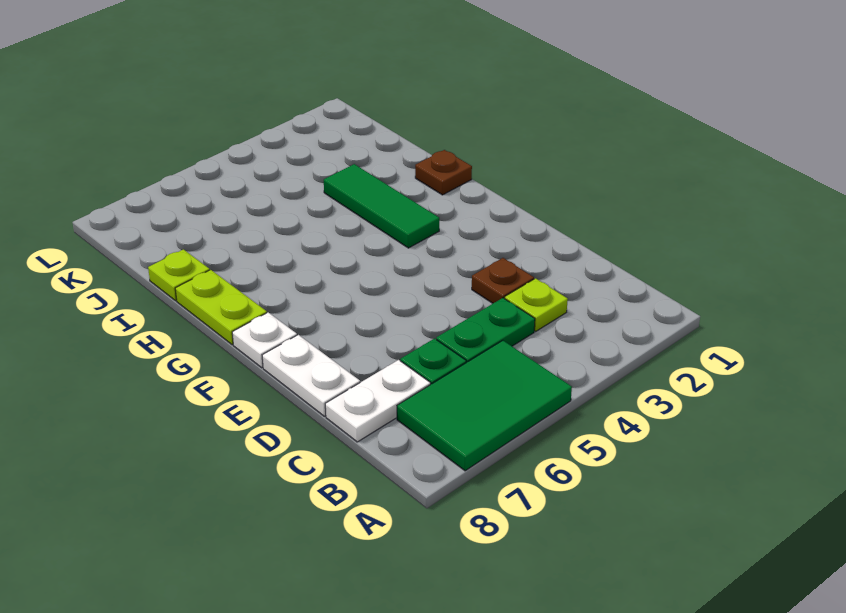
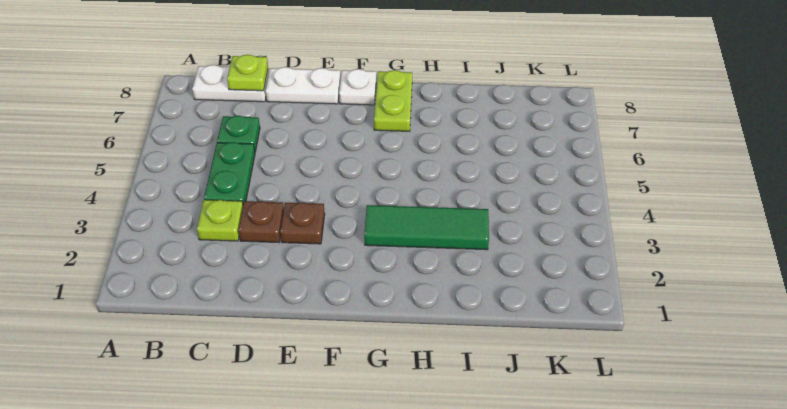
green 2x3 tile [397,341,572,471] -> none
white 1x2 plate [325,360,431,442] -> white 1x2 plate turned to [192,65,269,102]
lime 1x2 plate [175,270,267,345] -> lime 1x2 plate turned to [374,70,412,131]
brown 1x1 plate [415,150,472,195] -> brown 1x1 plate moved to [280,203,325,244]
lime 1x1 plate [148,249,210,301] -> lime 1x1 plate moved to [227,55,268,91]

